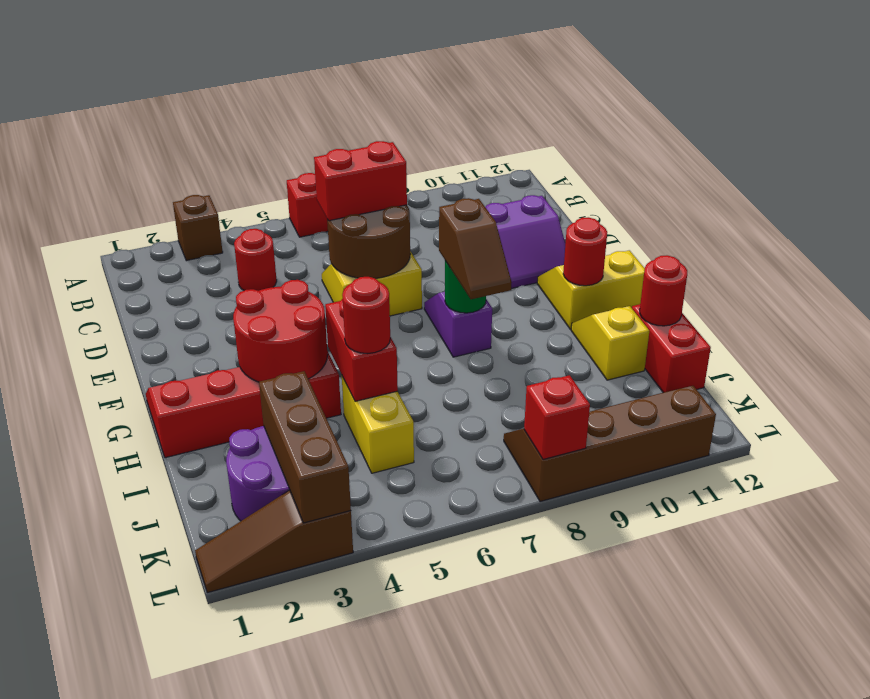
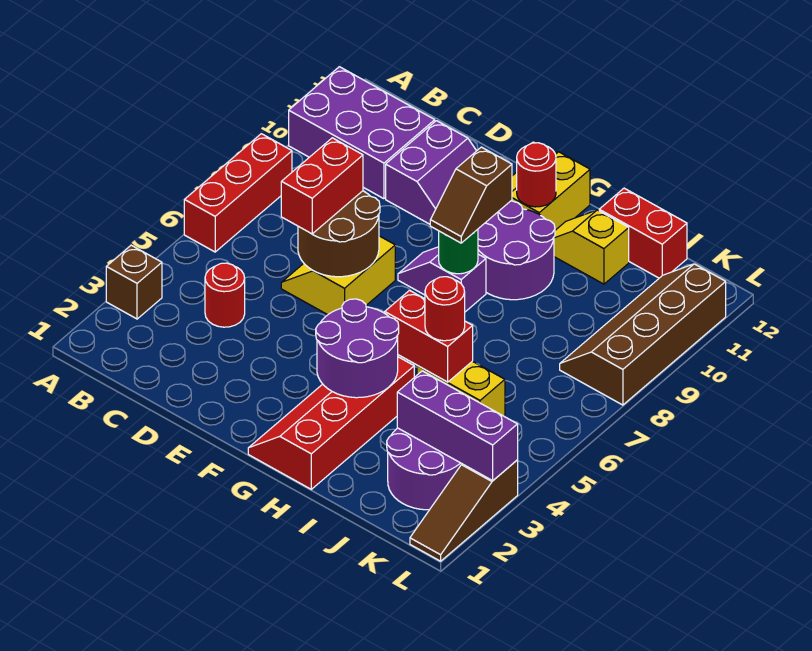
none -> purple 2x3 brick [289,67,435,199]
red 2x2 round brick [233,280,328,382] -> purple 2x2 round brick [316,299,399,398]
brown 1x2 slope [439,198,512,299] -> brown 1x2 slope turned to [430,147,512,243]
none -> purple 2x2 round brick [478,201,555,300]
red 1x1 round brick [640,255,687,326] -> none
brown 1x3 brick [259,371,351,523] -> purple 1x3 brick [397,371,518,481]
red 1x1 brick [524,375,590,459] -> none

